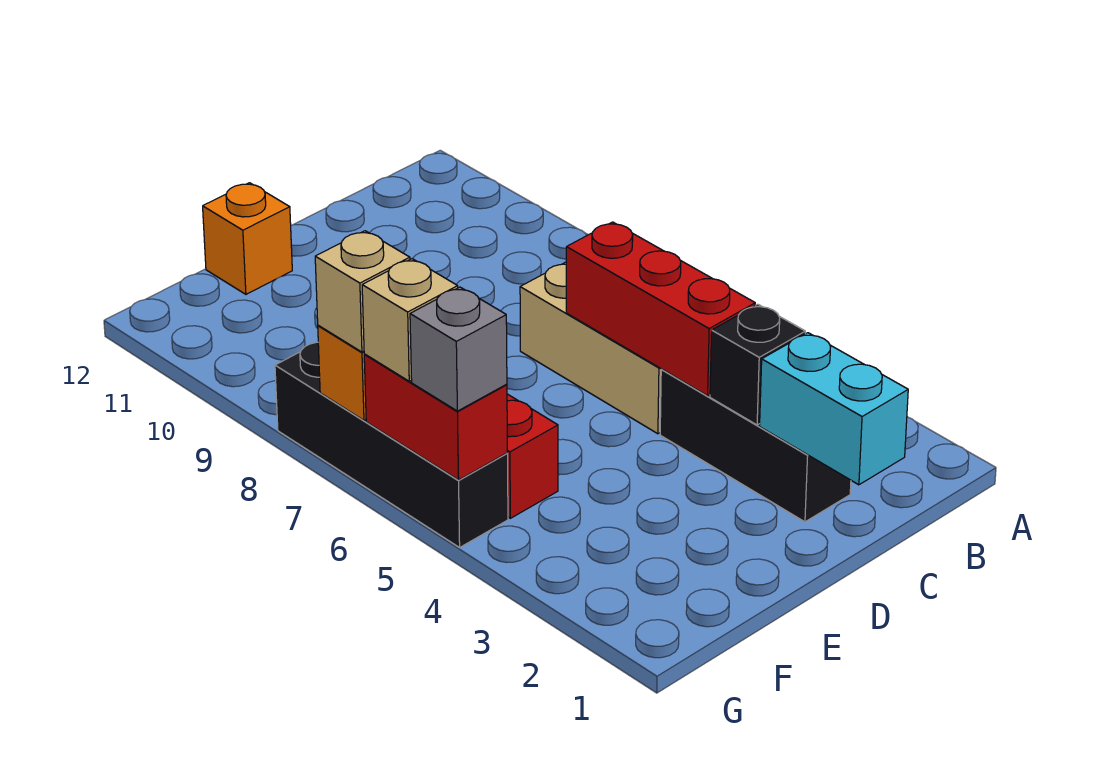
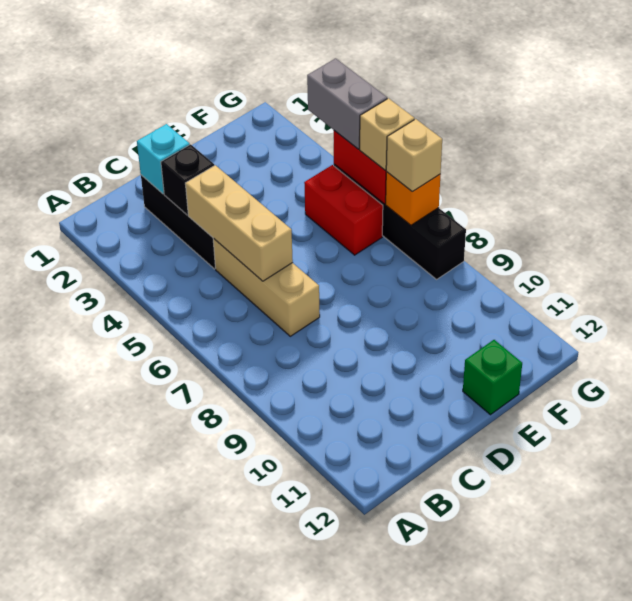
cyan 1x2 brick [760,333,908,485] -> cyan 1x1 brick [137,124,190,194]
red 1x3 brick [566,222,755,396] -> tan 1x3 brick [185,165,293,281]
orange 1x1 brick [203,183,292,294] -> green 1x1 brick [463,340,522,415]
grey 1x1 brick [410,287,507,411] -> grey 1x2 brick [307,58,387,149]

